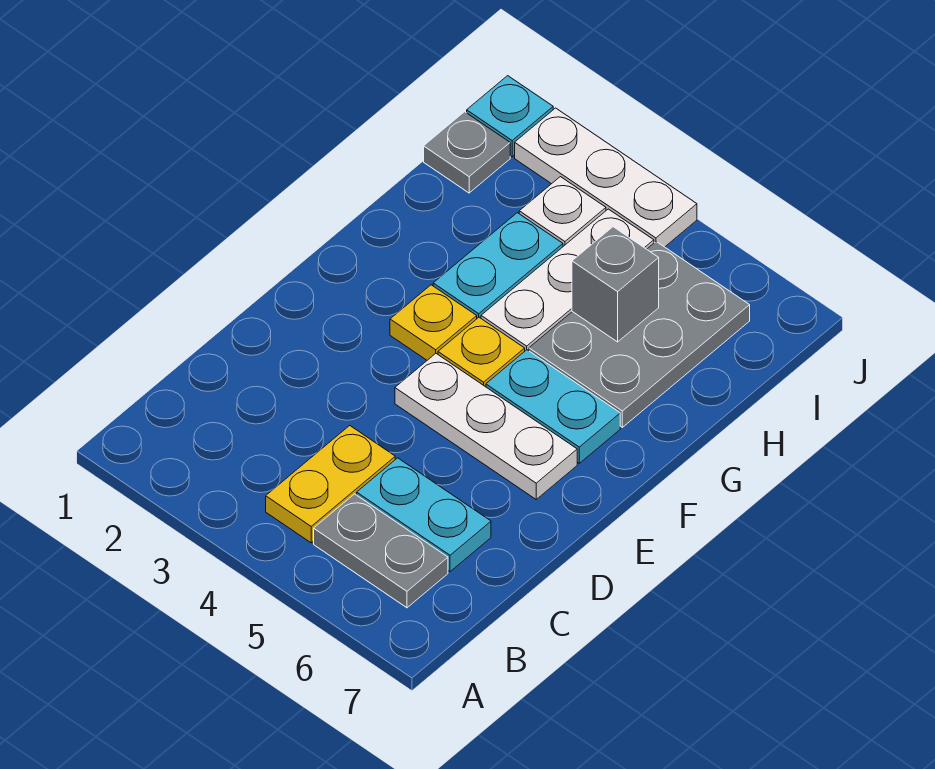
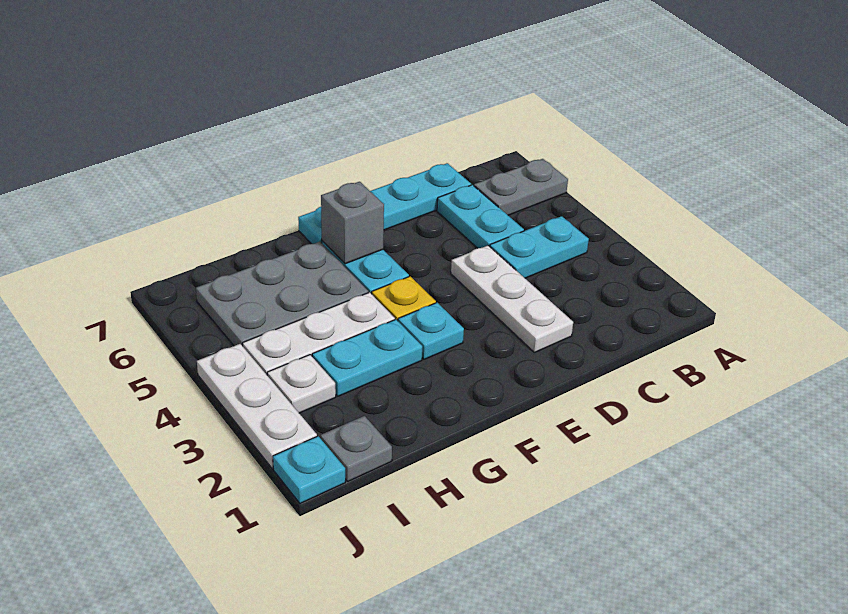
yellow 1x2 plate [266,426,395,543] -> cyan 1x2 plate [490,216,589,278]
grey 1x2 plate [314,494,448,608] -> grey 1x2 plate turned to [474,159,568,215]
none -> cyan 1x4 plate [298,163,471,244]
white 1x3 plate [395,354,577,499] -> white 1x3 plate moved to [451,246,573,353]
yellow 1x1 plate [390,285,477,360] -> cyan 1x1 plate [398,303,464,359]
grey 1x1 brick [572,227,659,342] -> grey 1x1 brick moved to [321,182,384,264]

